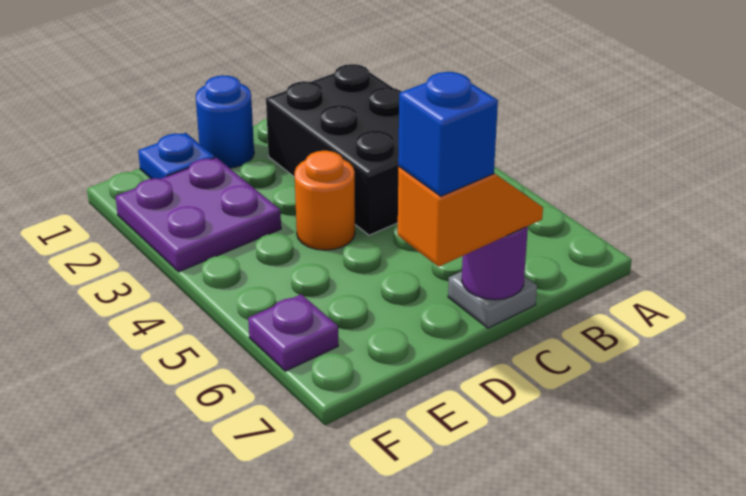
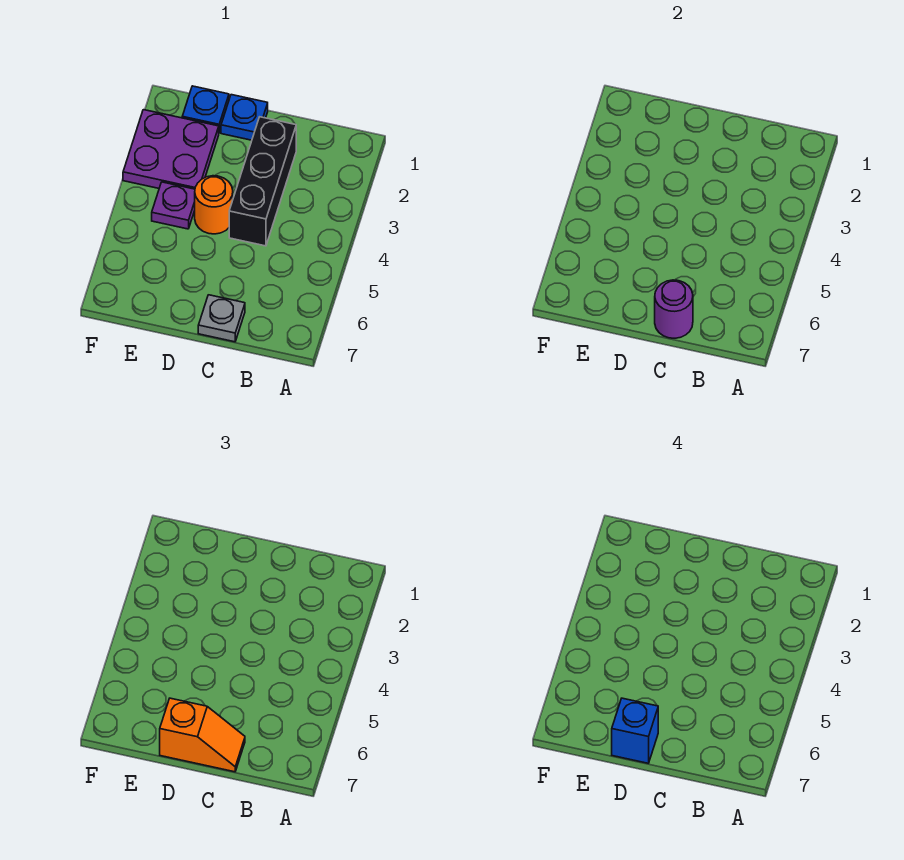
black 2x3 brick [266,64,402,235] -> black 1x3 brick [229,117,296,246]
blue 1x1 round brick [196,75,254,168] -> blue 1x1 plate [221,95,268,140]
purple 1x1 plate [248,294,338,371] -> purple 1x1 plate moved to [152,182,195,229]

